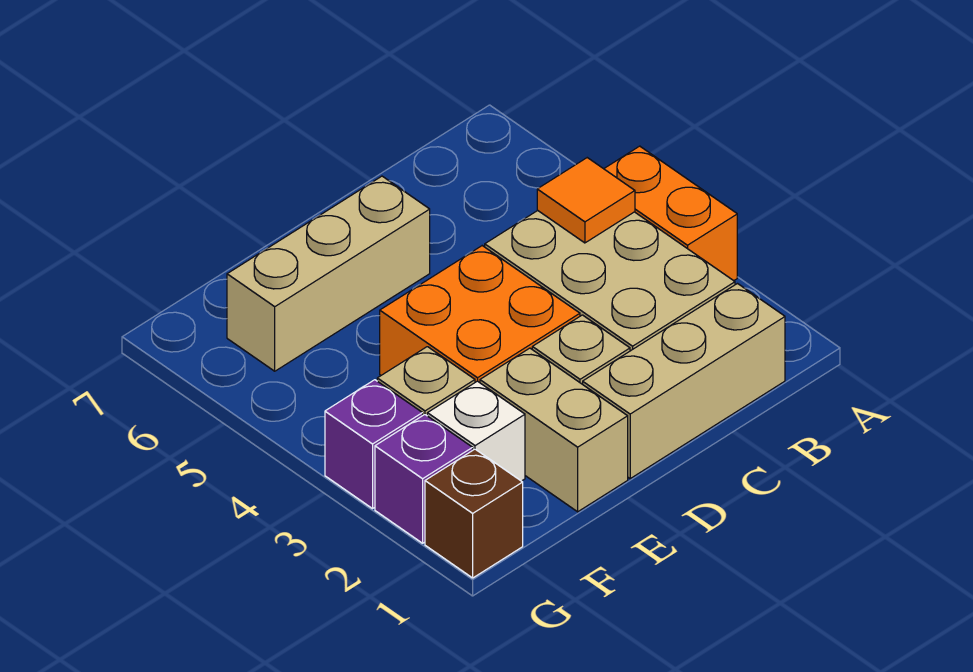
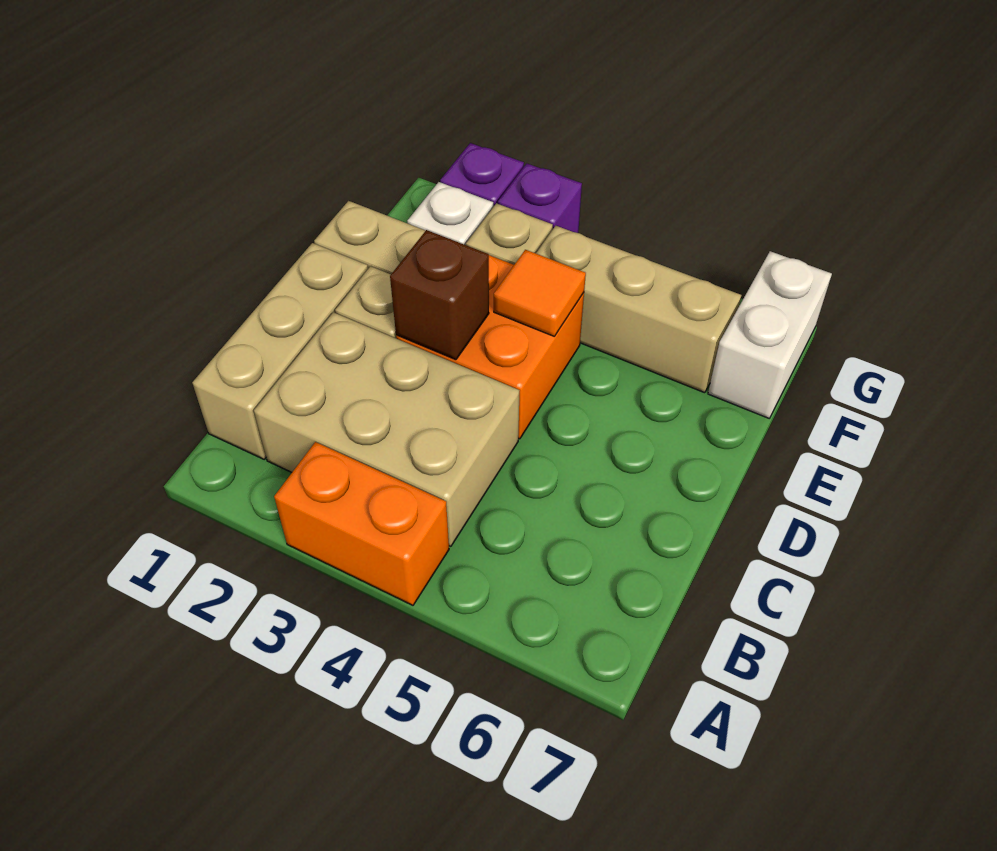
orange 1x1 tile [537,158,635,243] -> orange 1x1 tile moved to [494,250,586,336]
tan 1x3 brick [227,176,430,371] -> tan 1x3 brick turned to [536,226,741,393]
none -> white 1x2 brick [708,251,832,418]
brown 1x1 brick [425,449,523,578] -> brown 1x1 brick moved to [390,230,489,360]

